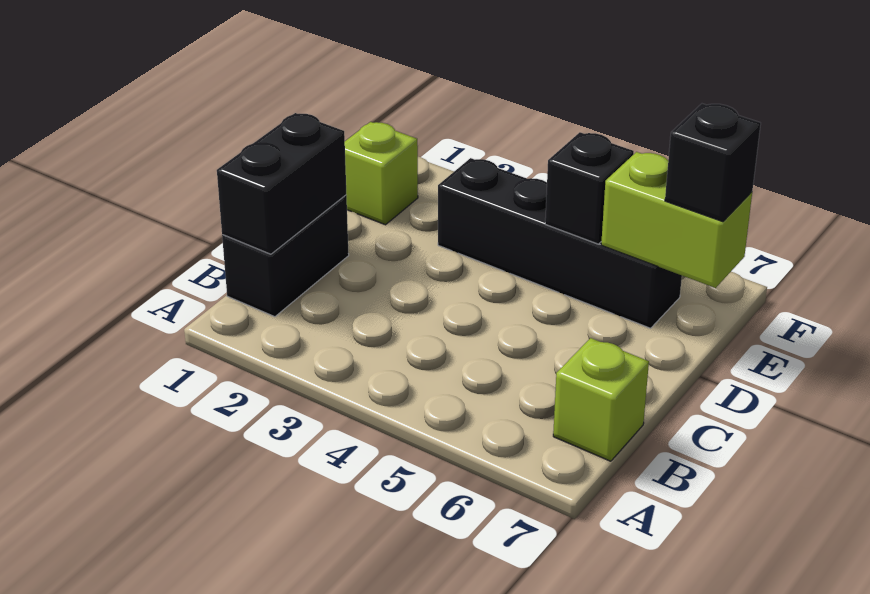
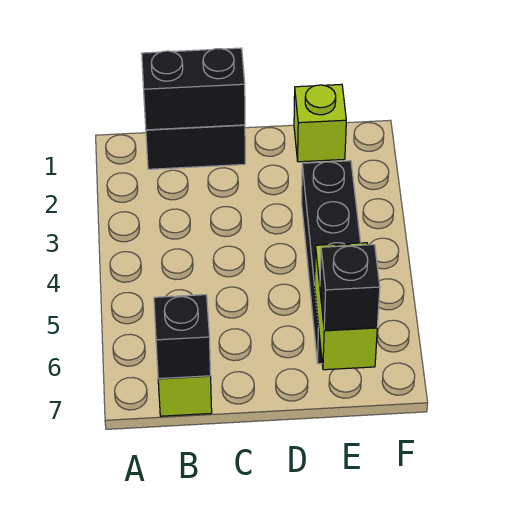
black 1x1 brick [545,132,634,244] -> black 1x1 brick moved to [154,295,211,379]

